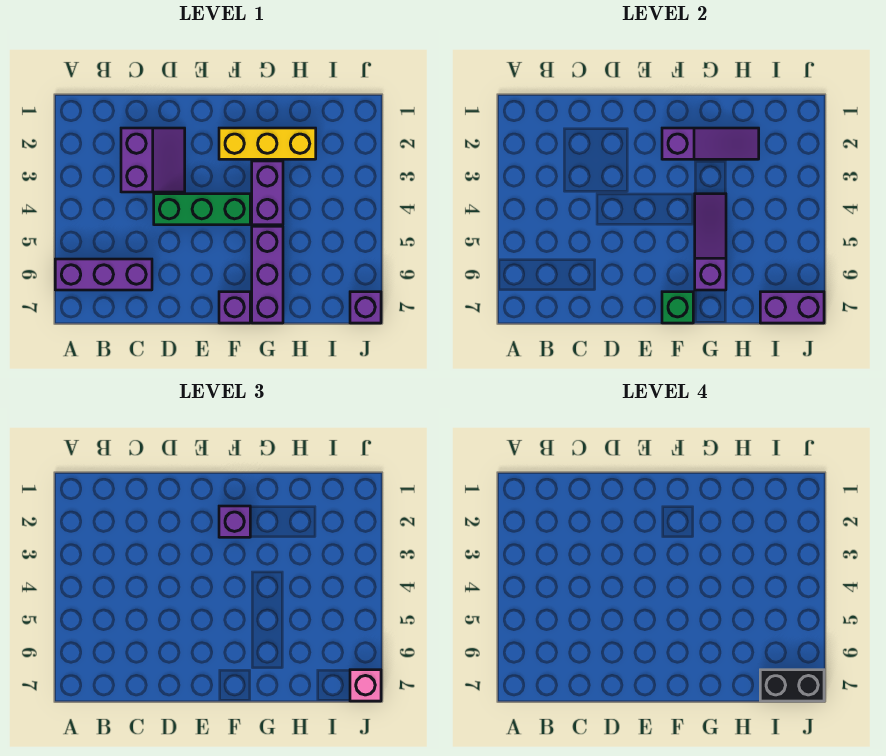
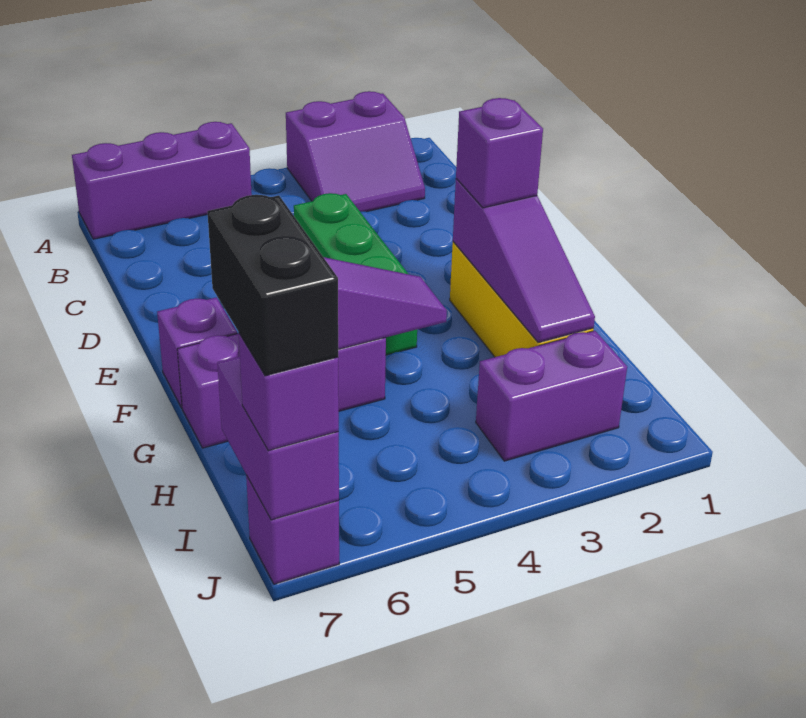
purple 1x3 brick [55,259,152,290] -> purple 1x3 brick turned to [72,122,252,239]
purple 2x2 slope [121,128,185,192] -> purple 2x2 slope moved to [286,91,425,212]
green 1x1 brick [662,292,693,323] -> none
purple 1x2 brick [252,161,283,225] -> purple 1x2 brick moved to [476,331,627,461]
pink 1x1 brick [350,670,381,701] -> purple 1x1 brick [239,333,339,451]

